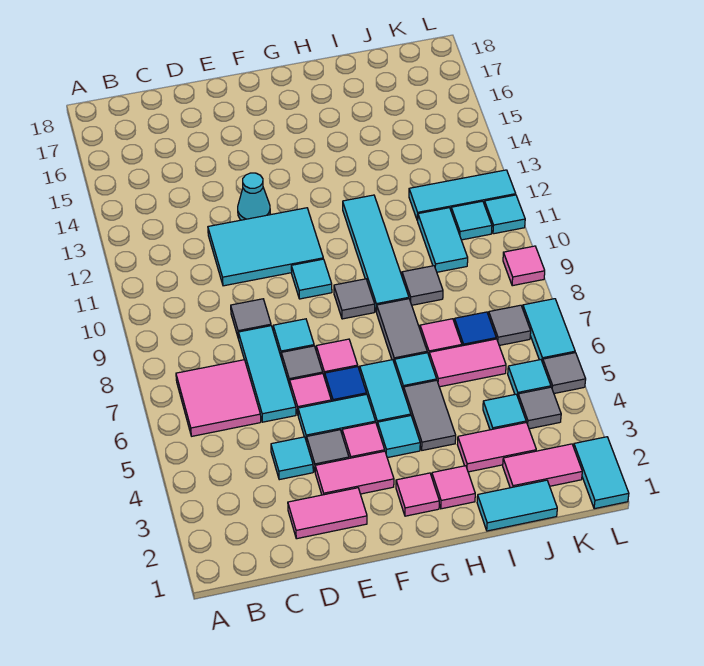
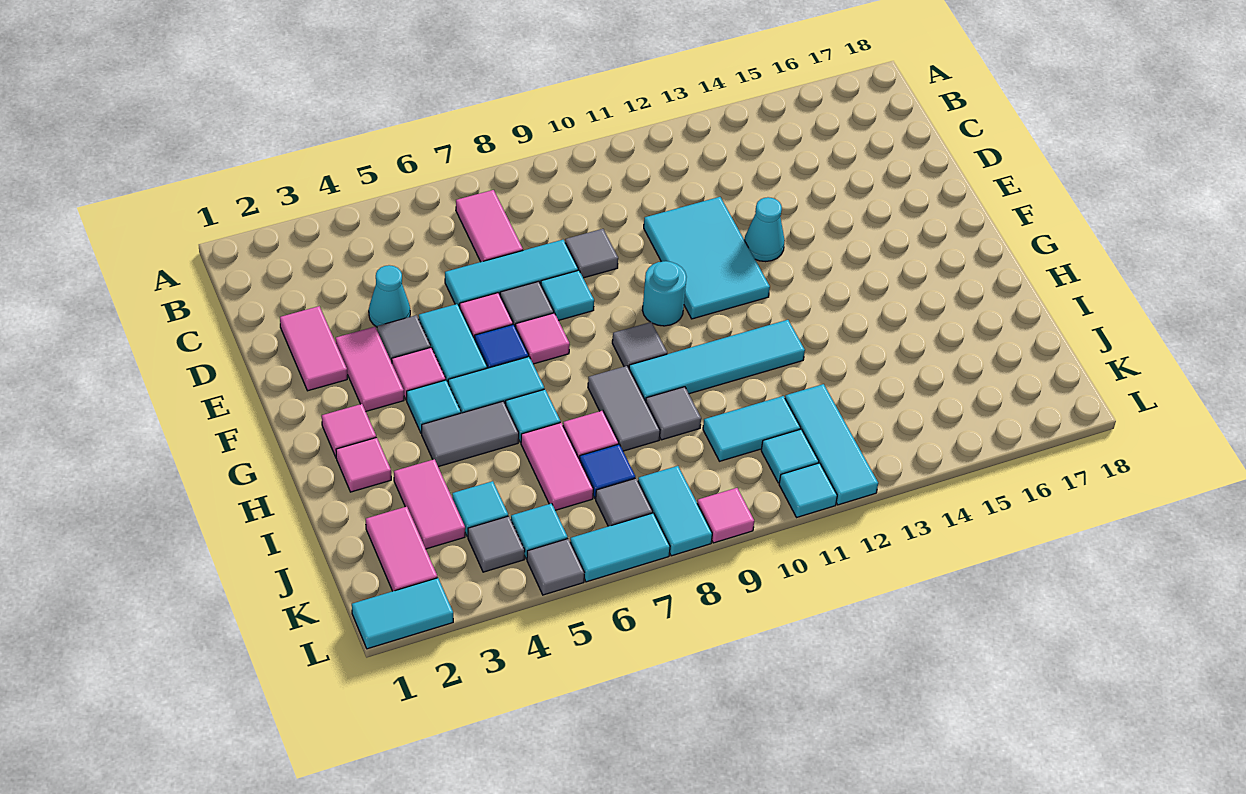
pink 2x2 tile [176,360,261,436] -> pink 1x2 tile [456,190,523,262]
cyan 1x1 tile [271,437,313,480] -> cyan 1x1 cone [369,265,410,327]
cyan 1x1 tile [291,259,332,299] -> cyan 1x1 round brick [642,261,687,326]
grey 1x2 tile [377,299,427,364] -> grey 1x2 tile turned to [588,366,660,451]
cyan 1x2 tile [477,480,557,531] -> cyan 1x2 tile moved to [638,466,712,556]

